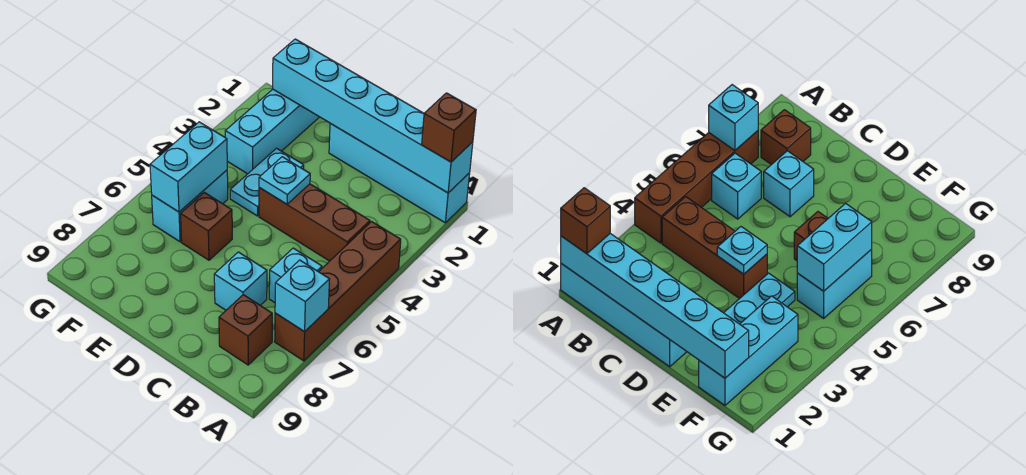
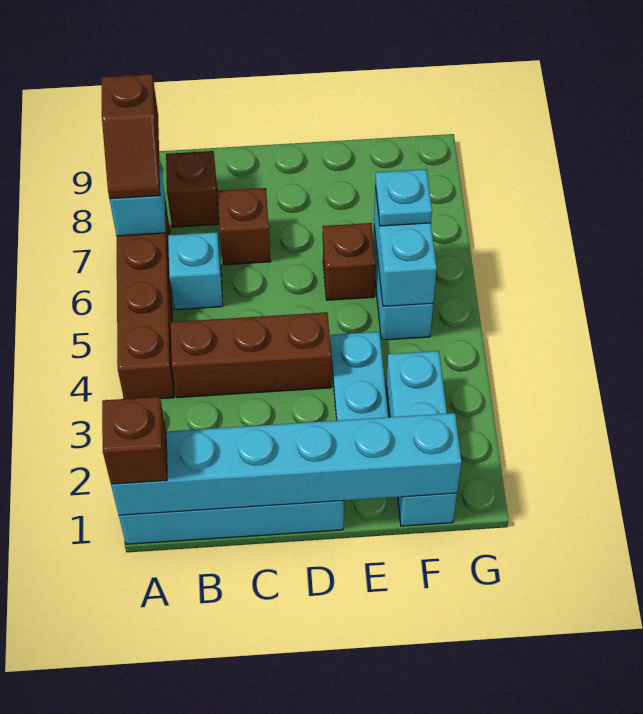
none -> brown 1x2 slope [102,74,160,199]
cyan 1x1 brick [214,252,267,310] -> brown 1x1 brick [218,188,271,265]
cyan 1x1 plate [259,157,310,204] -> cyan 1x1 plate moved to [375,169,432,226]

